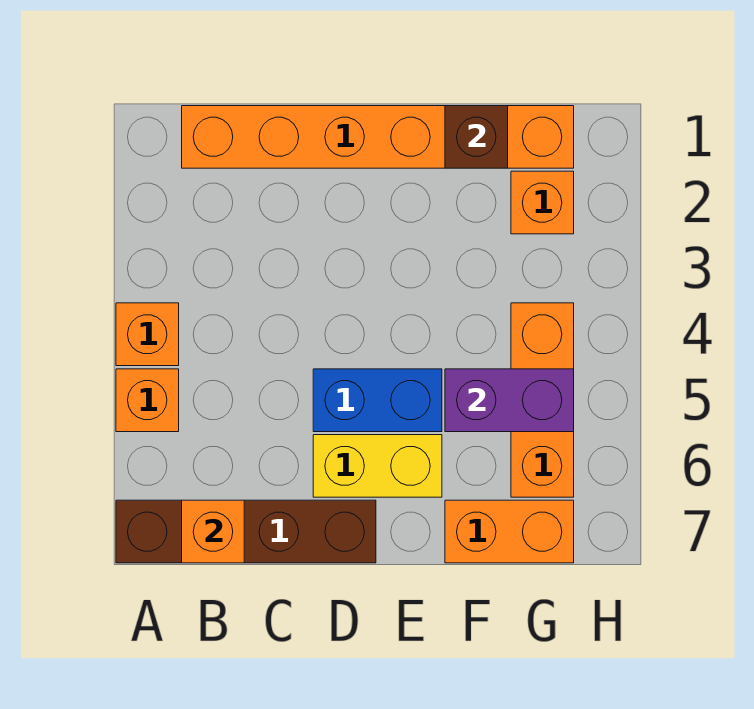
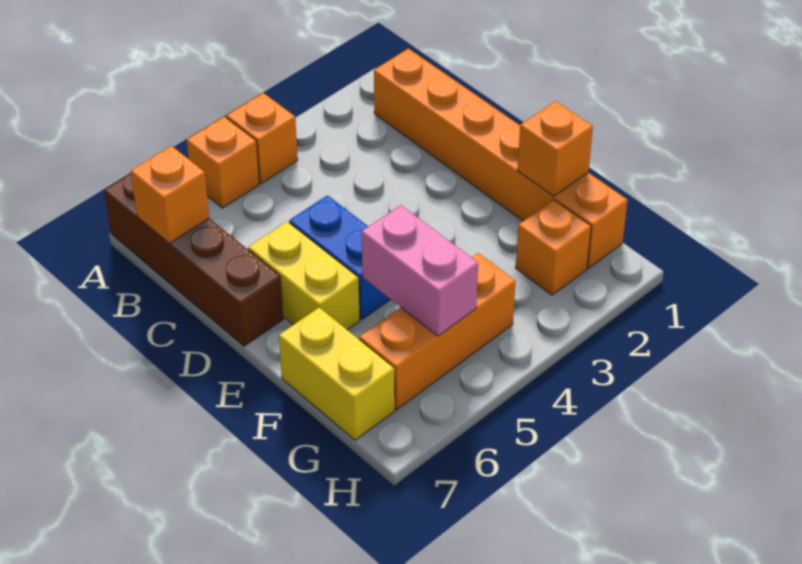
brown 1x1 brick [445,106,508,168] -> orange 1x1 brick [517,101,593,196]
purple 1x2 brick [445,369,574,432] -> pink 1x2 brick [362,205,478,336]
orange 1x2 brick [445,500,574,563] -> yellow 1x2 brick [279,307,395,440]

